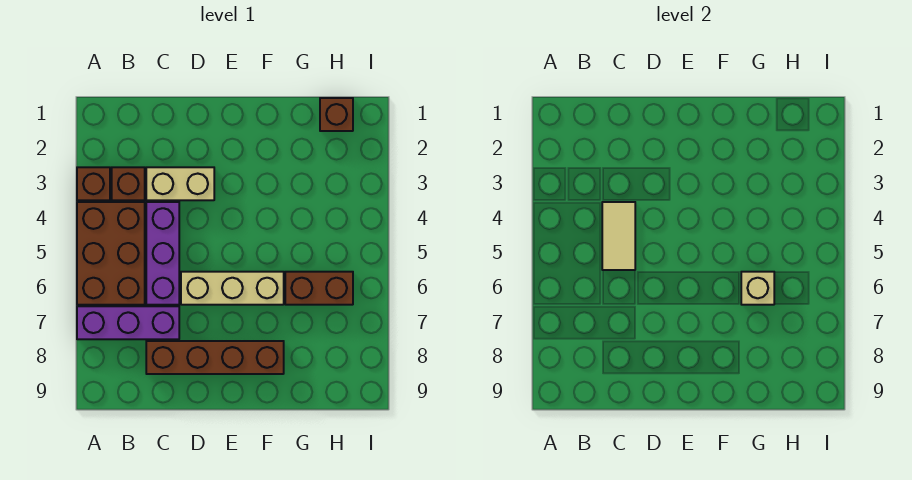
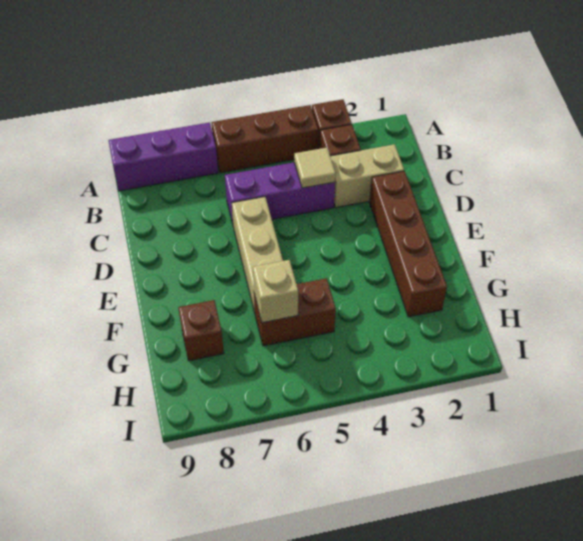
brown 2x3 brick [77,202,145,305] -> brown 1x3 brick [211,105,318,173]
purple 1x3 brick [77,306,179,339] -> purple 1x3 brick turned to [109,122,218,191]
tan 1x2 brick [146,167,214,200] -> tan 1x2 brick turned to [330,144,404,207]
tan 1x2 tile [602,202,635,270] -> tan 1x1 tile [294,148,336,188]
brown 1x4 brick [146,341,284,374] -> brown 1x4 brick moved to [370,171,447,317]
brown 1x2 brick [285,272,353,305] -> brown 1x2 brick turned to [254,278,336,346]
brown 1x1 brick [320,98,353,131] -> brown 1x1 brick moved to [178,300,224,361]

